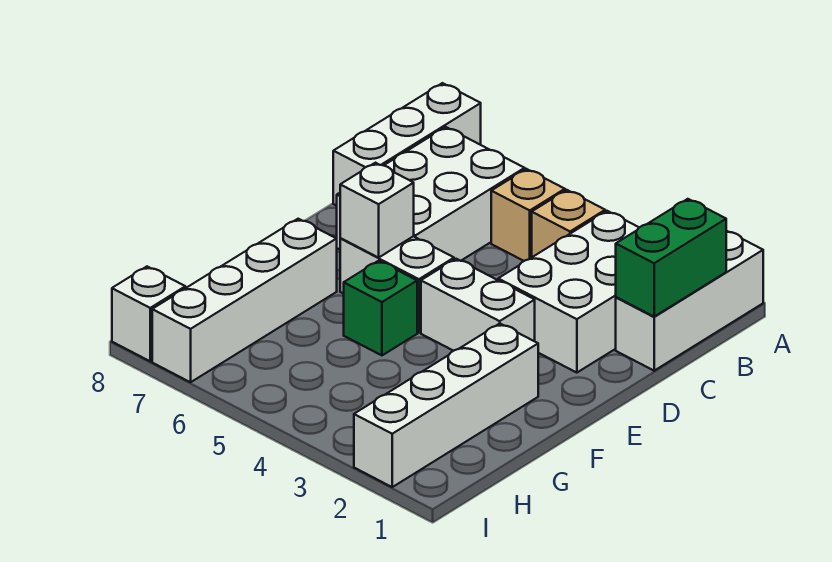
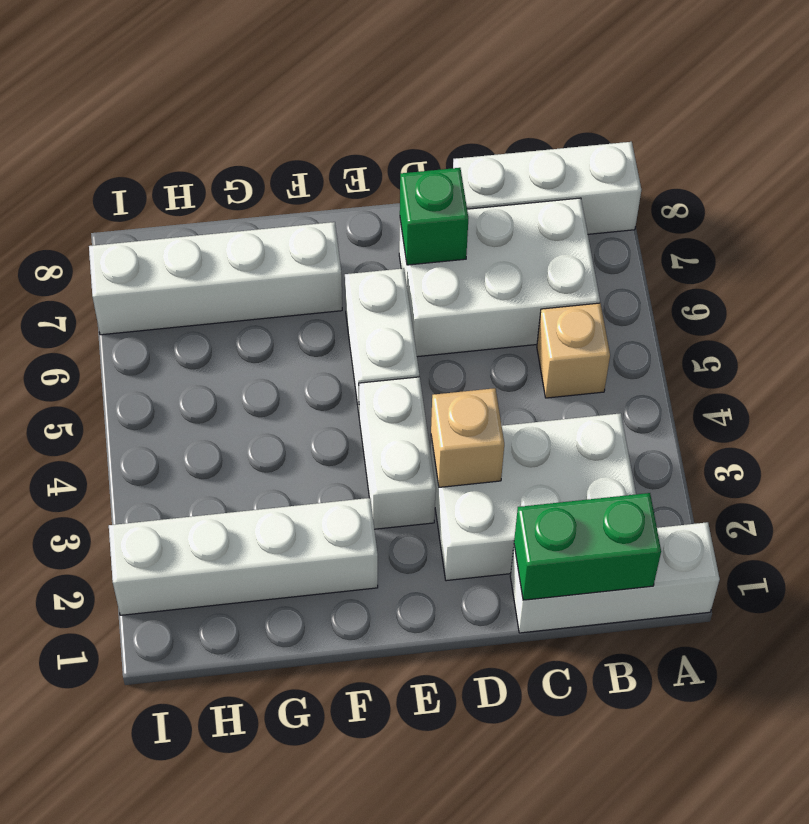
tan 1x1 brick [532,190,605,257] -> tan 1x1 brick moved to [431,388,504,487]
white 1x1 brick [340,163,414,258] -> none
green 1x1 brick [344,261,417,355] -> green 1x1 brick moved to [400,168,468,265]
white 1x1 brick [112,267,185,361] -> none

